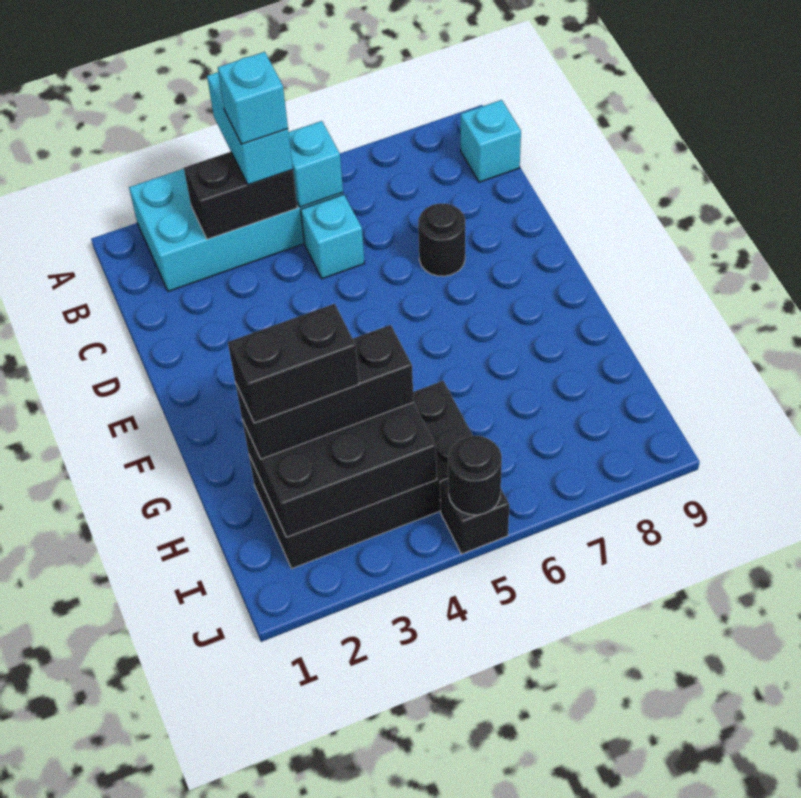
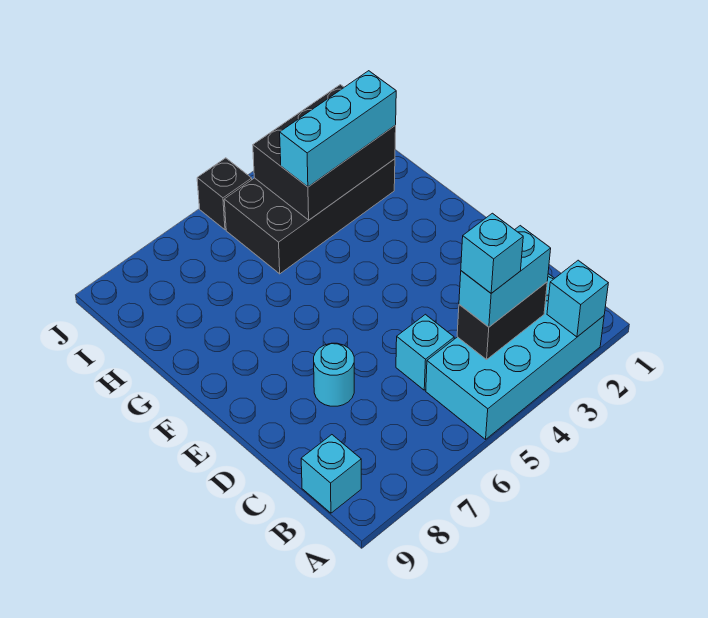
cyan 1x2 brick [207,72,293,185] -> cyan 1x2 brick turned to [459,226,551,327]
cyan 1x1 brick [289,121,343,207] -> cyan 1x1 brick moved to [547,260,608,337]
black 1x1 round brick [418,203,465,276] -> cyan 1x1 round brick [314,343,354,406]
black 1x3 brick [235,325,414,459] -> cyan 1x3 brick [280,71,396,187]
black 1x2 brick [228,304,359,423] -> none
black 1x1 round brick [448,436,502,515] -> none

